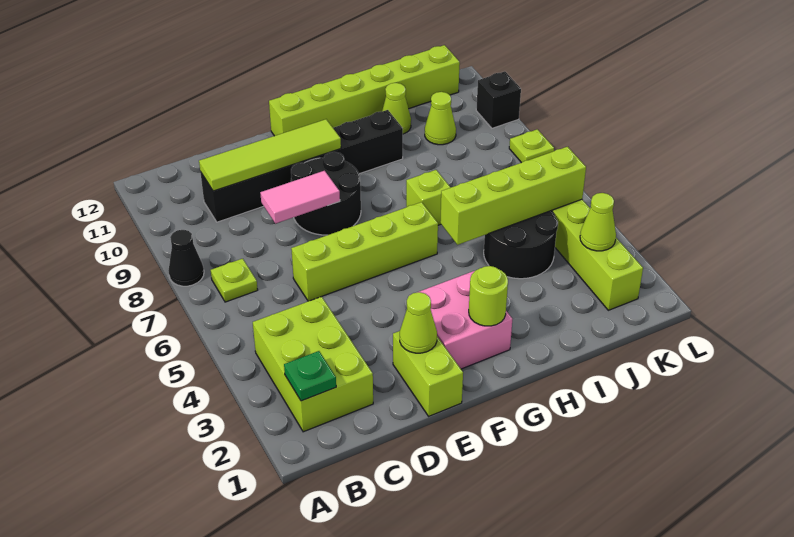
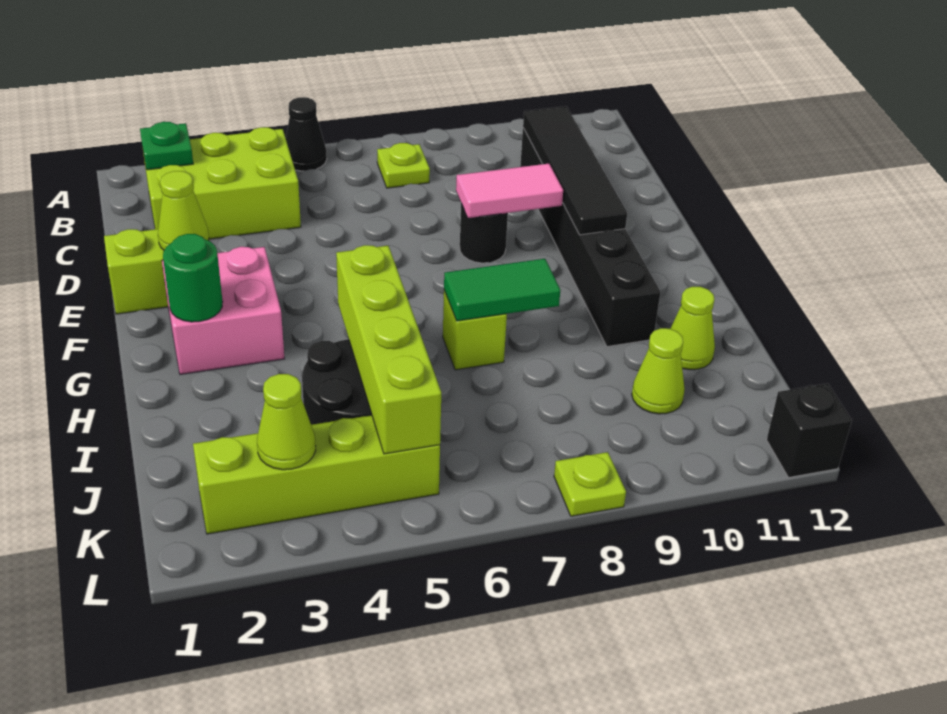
black 1x1 cone [168,230,204,286] -> black 1x1 cone moved to [286,97,327,171]
lime 1x4 tile [199,119,341,191] -> black 1x4 tile [523,106,627,235]
lime 1x4 brick [291,202,438,301] -> none
pink 1x2 tile [260,171,340,224] -> pink 1x2 tile turned to [456,164,563,218]
black 2x2 round brick [291,152,361,235] -> black 1x1 round brick [460,203,508,263]
lime 1x6 brick [269,45,460,136] -> none
lime 1x1 round brick [469,266,508,326] -> green 1x1 round brick [163,234,223,322]
none -> green 1x2 tile [444,259,560,321]
black 1x1 brick [476,71,521,128] -> black 1x1 brick moved to [767,384,852,477]

